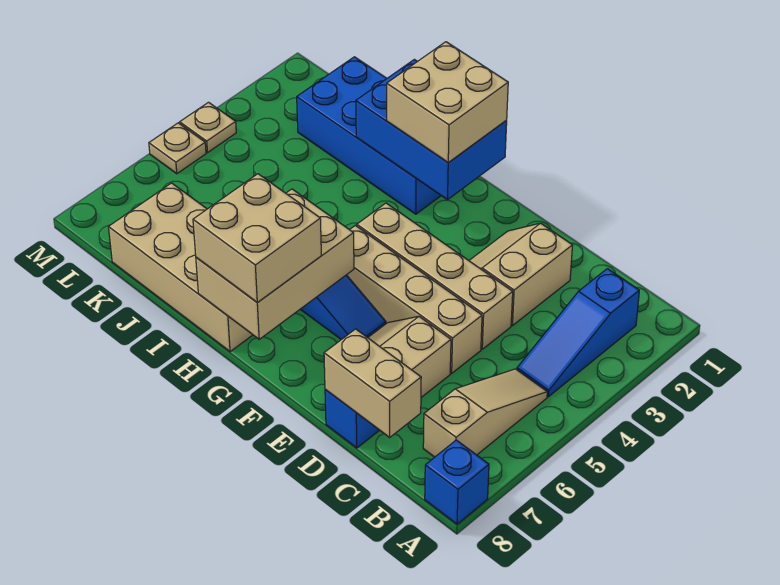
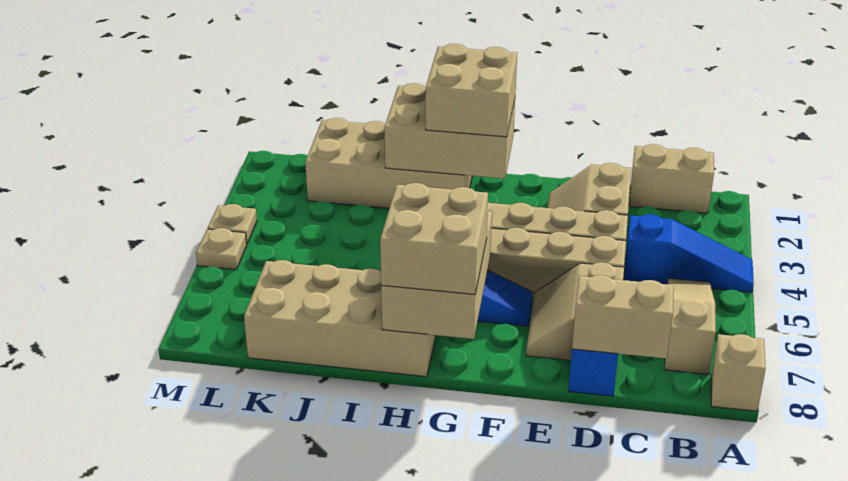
blue 1x1 brick [425,440,489,524] -> tan 1x1 brick [711,334,766,411]
none -> tan 1x2 brick [629,144,714,213]
blue 1x3 slope [517,269,639,397] -> blue 1x3 slope turned to [624,214,754,292]
blue 2x3 brick [356,59,507,200] -> tan 2x3 brick [384,83,515,179]
blue 2x4 brick [297,57,441,214] -> tan 2x4 brick [305,118,472,208]

